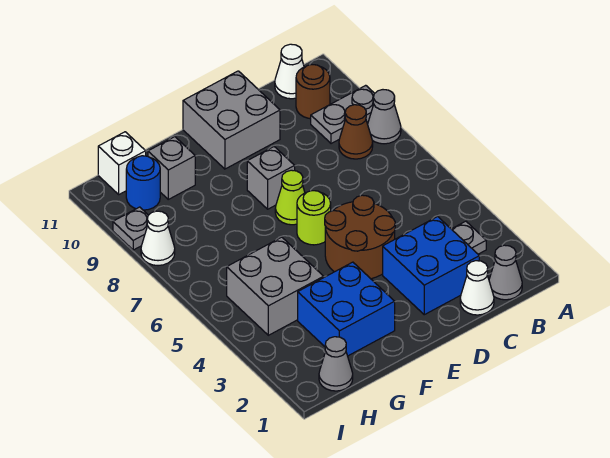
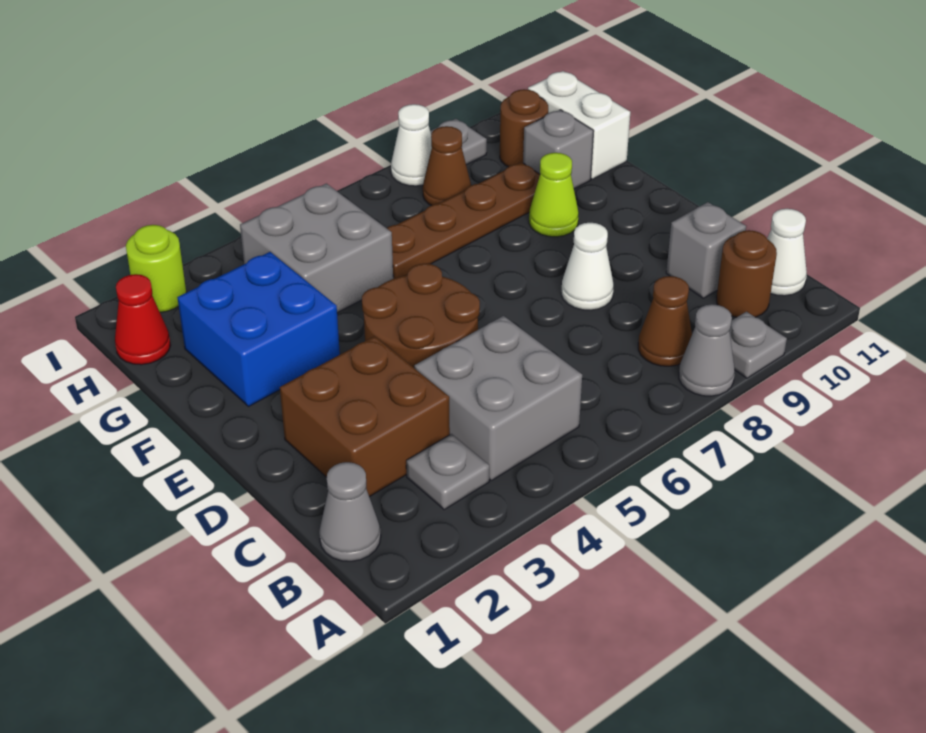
grey 1x2 plate [311,85,375,144] -> grey 1x1 plate [729,312,787,378]
white 1x1 cone [460,261,494,315] -> white 1x1 cone moved to [561,223,614,310]
blue 2x2 brick [383,217,479,315] -> brown 2x2 brick [280,336,450,497]
grey 2x2 brick [183,71,280,169] -> grey 2x2 brick moved to [414,316,582,481]
lime 1x1 round brick [297,191,331,245] -> lime 1x1 round brick moved to [126,225,186,312]
lime 1x1 cone [275,170,305,225] -> lime 1x1 cone moved to [529,153,579,237]
grey 1x1 brick [247,147,295,209] -> grey 1x1 brick moved to [666,202,746,298]
none -> brown 1x4 plate [387,162,540,279]
grey 1x1 cone [319,337,353,391] -> red 1x1 cone [115,274,171,365]
none -> brown 1x1 cone [423,126,471,206]
blue 1x1 round brick [126,156,160,210] -> brown 1x1 round brick [500,89,548,167]
white 1x1 brick [98,132,146,194] -> white 1x2 brick [528,71,630,179]

